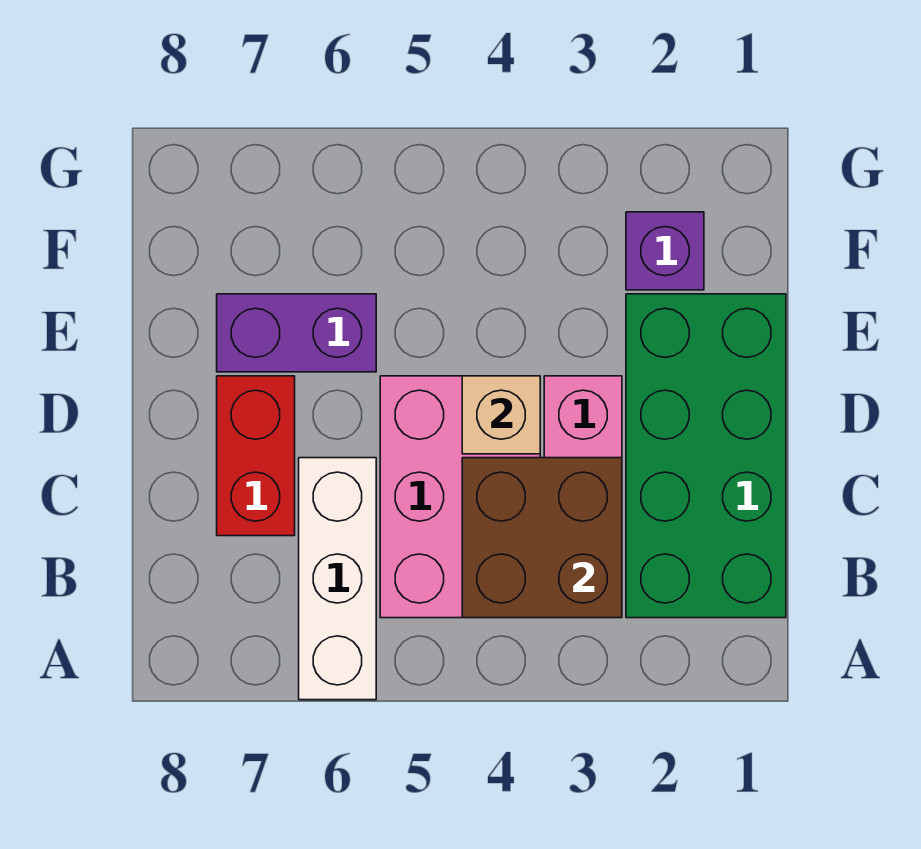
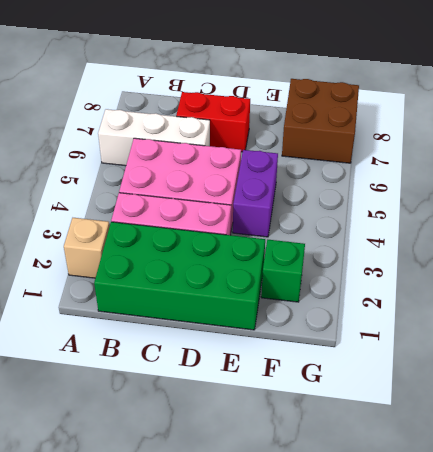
brown 2x2 brick [462,458,622,618] -> brown 2x2 brick moved to [282,79,359,163]
tan 1x1 brick [462,376,540,454] -> tan 1x1 brick moved to [64,218,110,278]
purple 1x2 brick [217,294,376,372] -> purple 1x2 brick moved to [233,150,278,237]
purple 1x1 brick [626,212,704,290] -> green 1x1 brick [261,240,305,302]

